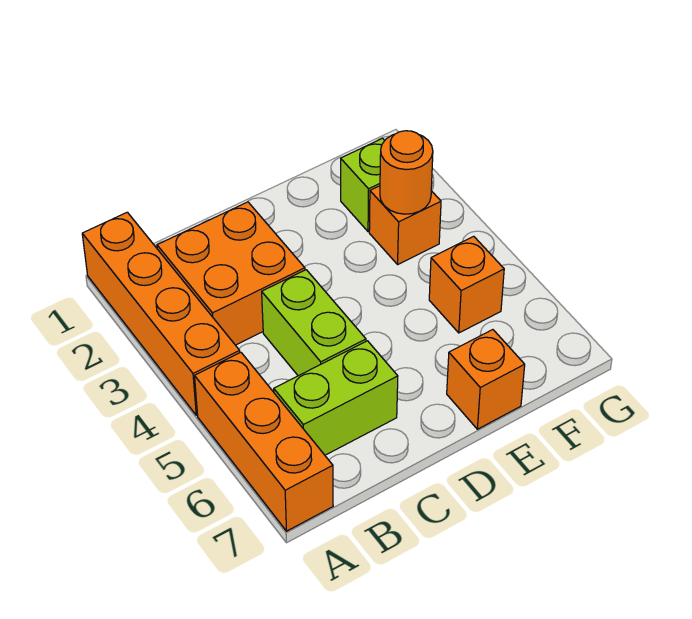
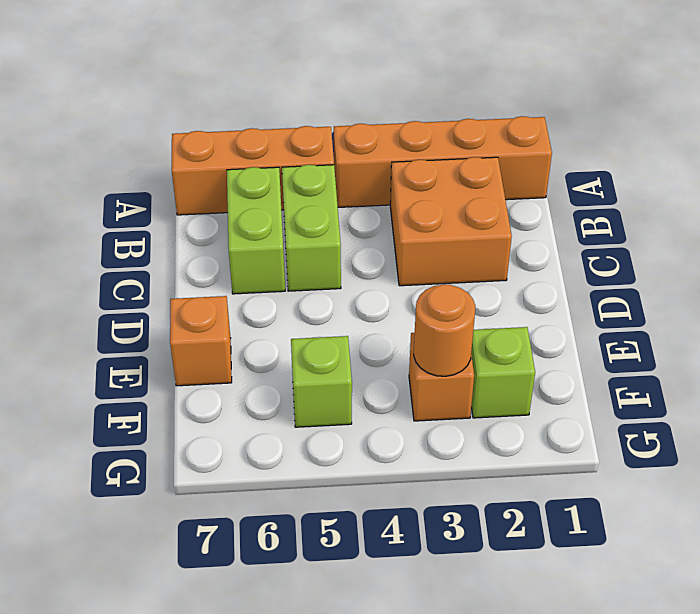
lime 1x2 brick [262,270,366,376] -> lime 1x2 brick turned to [282,165,341,291]
orange 1x1 brick [429,236,504,333] -> lime 1x1 brick [291,336,352,427]

